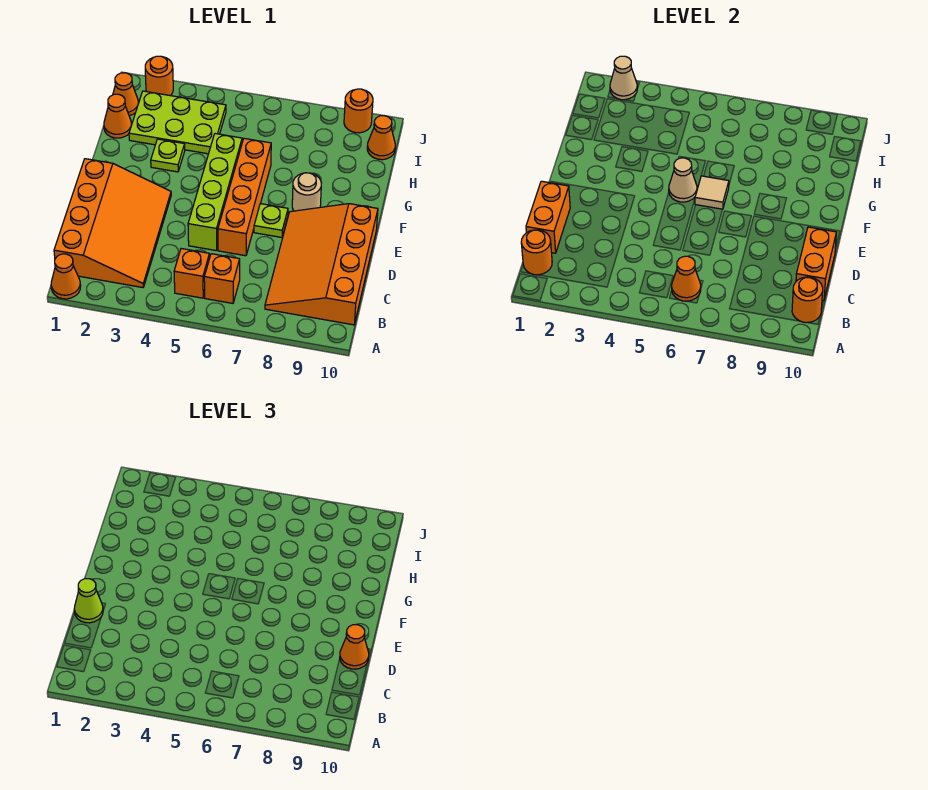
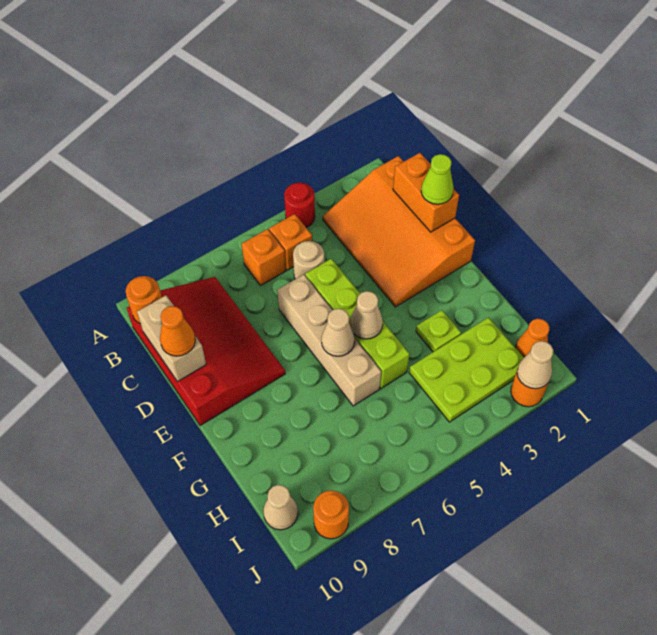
orange 1x1 cone [51,254,81,299] -> none
none -> red 1x1 round brick [284,183,315,227]
orange 1x1 round brick [521,230,552,275] -> none
orange 1x1 cone [672,256,701,301] -> none
orange 3x4 slope [265,204,378,325] -> red 3x4 slope [127,277,285,426]
orange 1x2 brick [796,227,836,300] -> tan 1x2 brick [137,295,206,382]
orange 1x4 brick [218,138,271,256] -> tan 1x4 brick [277,275,381,406]
lime 1x1 plate [254,204,288,237] -> none
tan 1x1 tile [695,176,729,209] -> tan 1x1 cone [322,309,355,356]
tan 1x1 round brick [292,173,321,211] -> tan 1x1 round brick moved to [293,241,324,279]
orange 1x1 cone [104,94,132,138] -> none
orange 1x1 cone [367,116,395,160] -> tan 1x1 cone [263,485,298,530]

